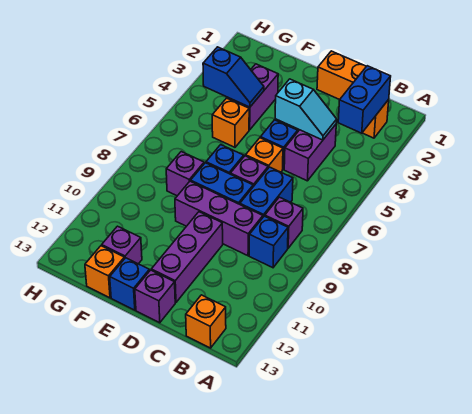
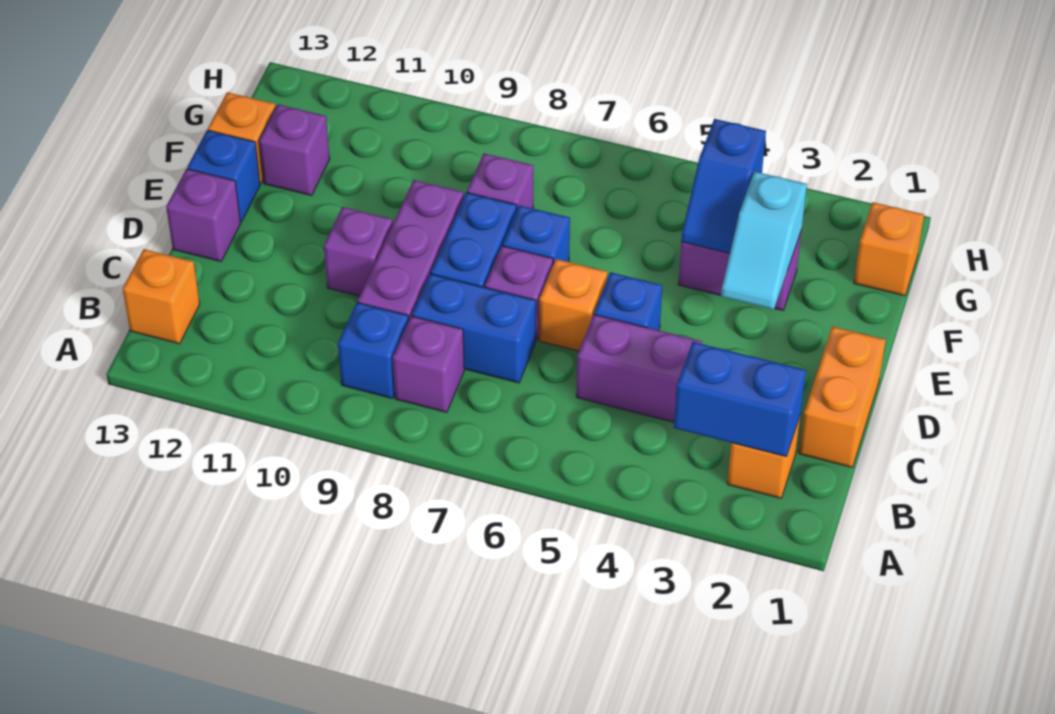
cyan 1x2 slope [275,79,337,140] -> cyan 1x2 slope moved to [721,171,807,309]
purple 1x3 brick [151,212,223,302] -> purple 1x1 brick [324,207,393,296]
orange 1x1 brick [212,98,249,147] -> orange 1x1 brick moved to [854,202,924,296]

